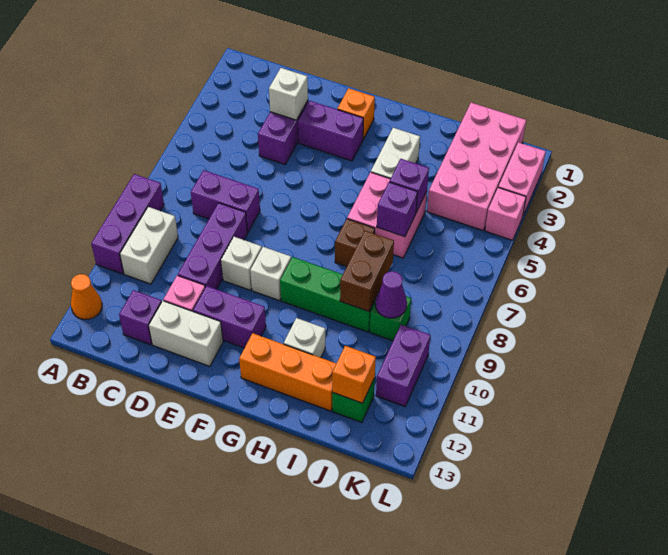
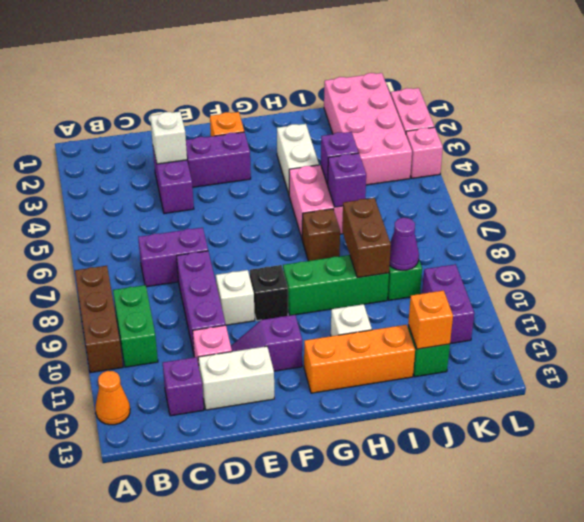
purple 1x3 brick [91,174,164,274] -> brown 1x3 brick [75,266,123,373]
white 1x2 brick [120,207,178,284] -> green 1x2 brick [113,285,158,367]
purple 1x2 brick [193,286,266,348] -> purple 1x2 slope [231,315,302,371]
white 1x1 brick [250,247,291,301] -> black 1x1 brick [250,265,288,321]

